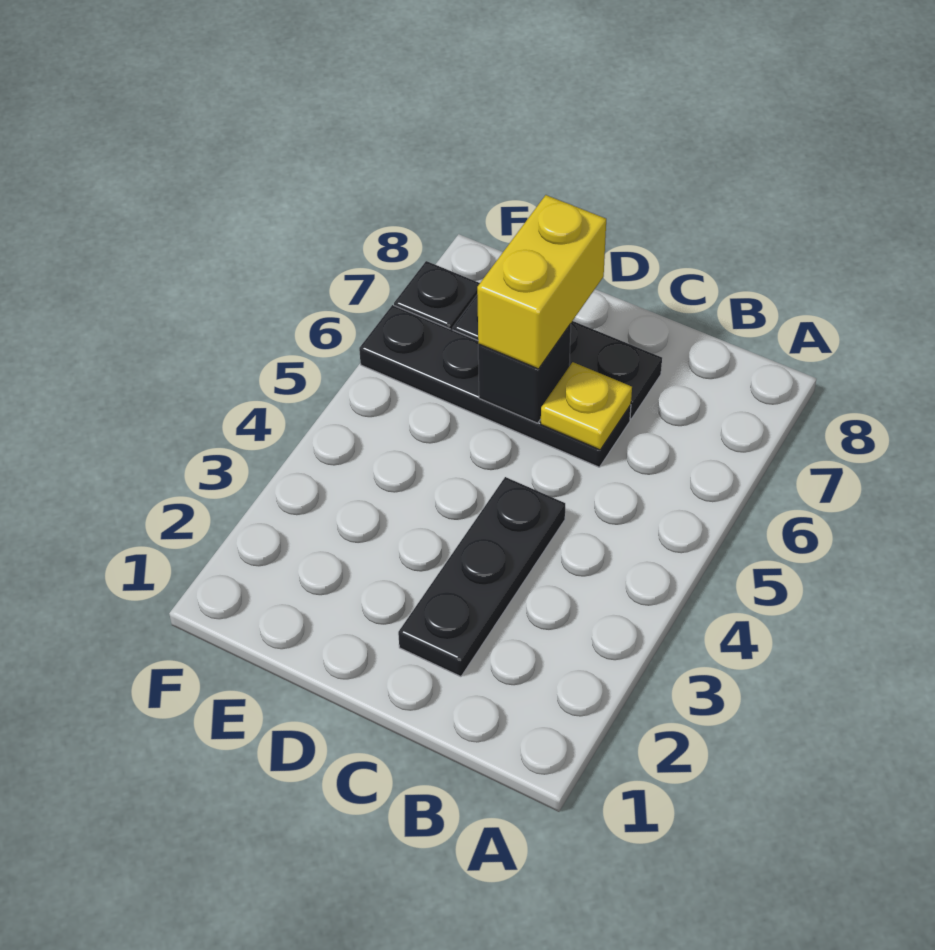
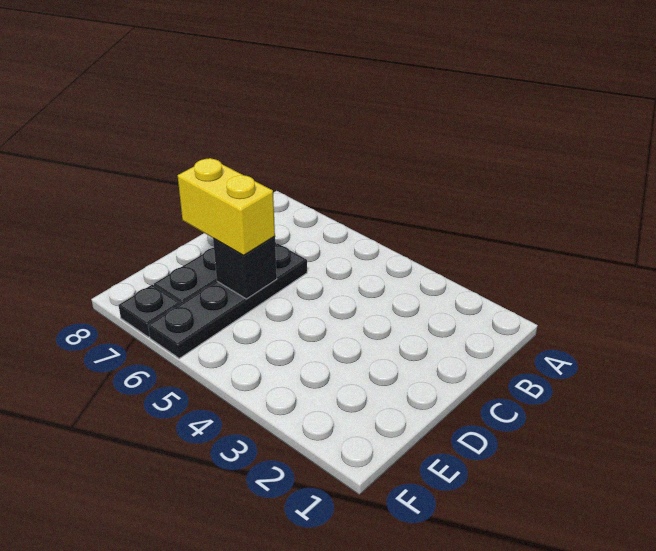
black 1x3 plate [398,477,565,677] -> none
yellow 1x1 plate [541,362,632,450] -> none

